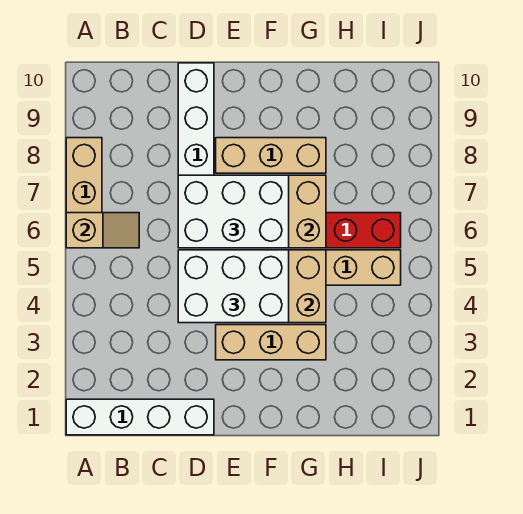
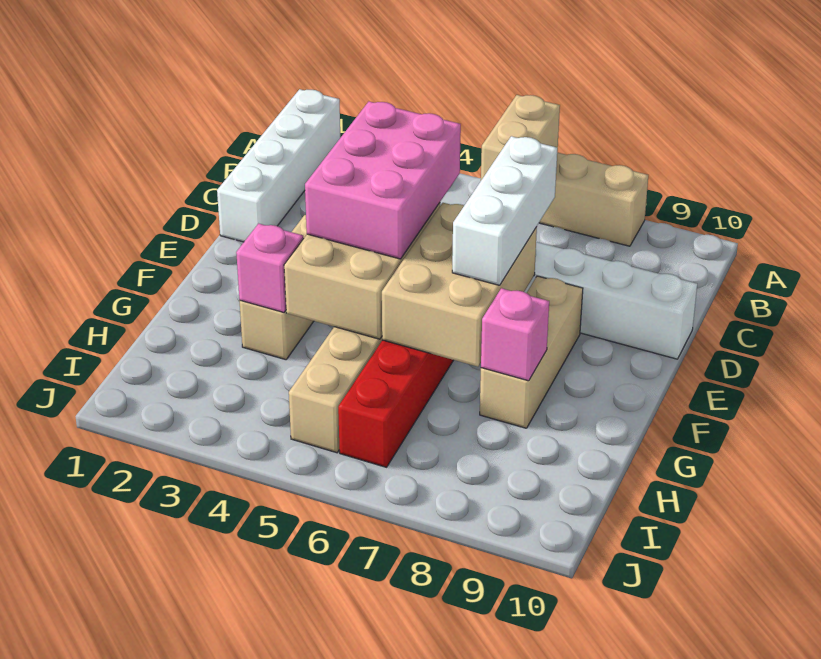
tan 1x2 slope [66,213,139,248] -> tan 1x2 brick [481,95,560,180]
white 2x3 brick [178,250,289,323] -> pink 2x3 brick [305,101,461,259]
white 2x3 brick [178,175,289,248] -> white 1x3 brick [452,136,557,285]
none -> pink 1x1 brick [236,224,304,312]
none -> pink 1x1 brick [481,288,549,381]

